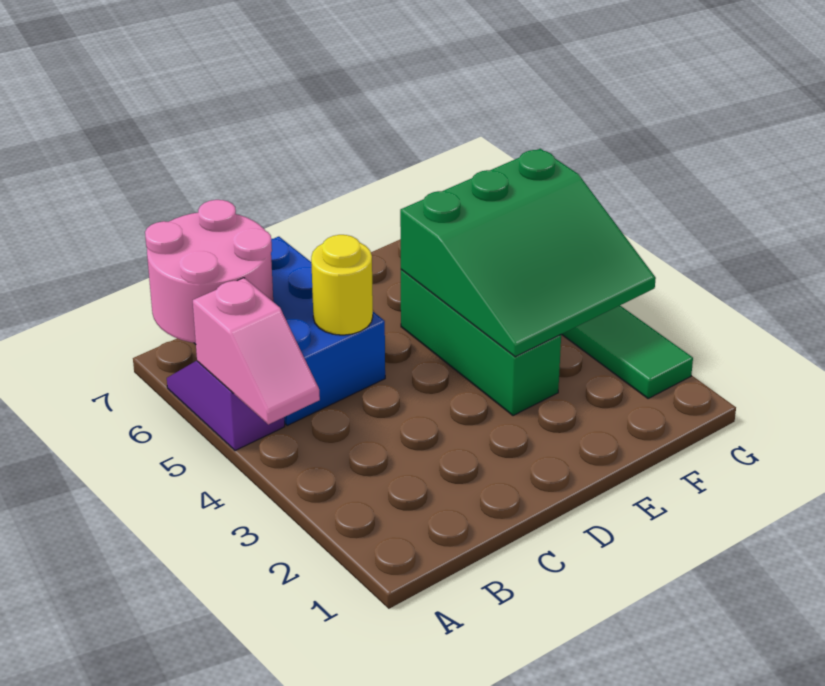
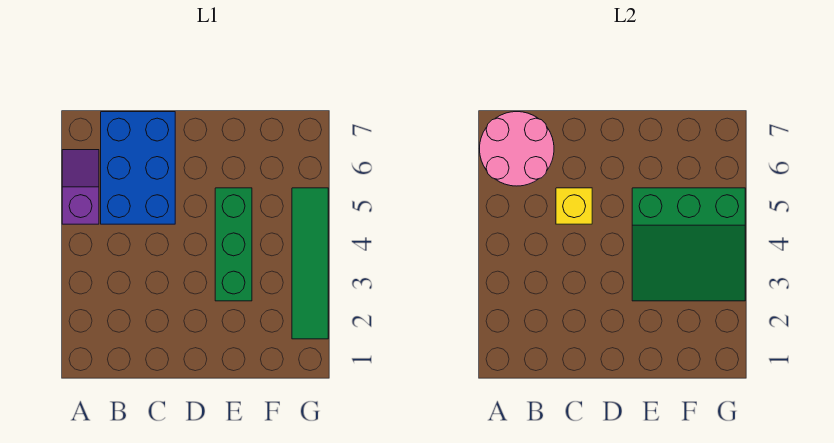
pink 1x2 slope [193,278,320,424] -> none
yellow 1x1 round brick [311,235,373,335] -> yellow 1x1 brick [556,188,592,224]

